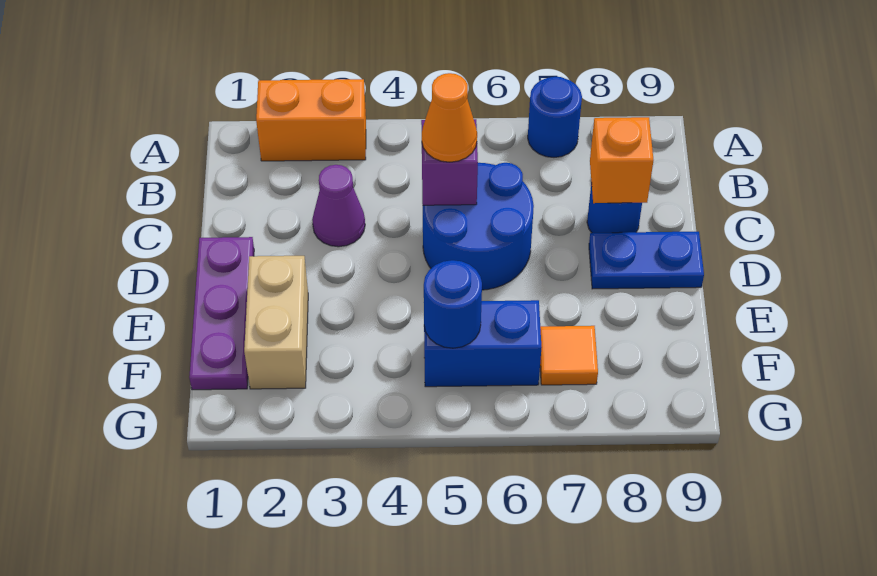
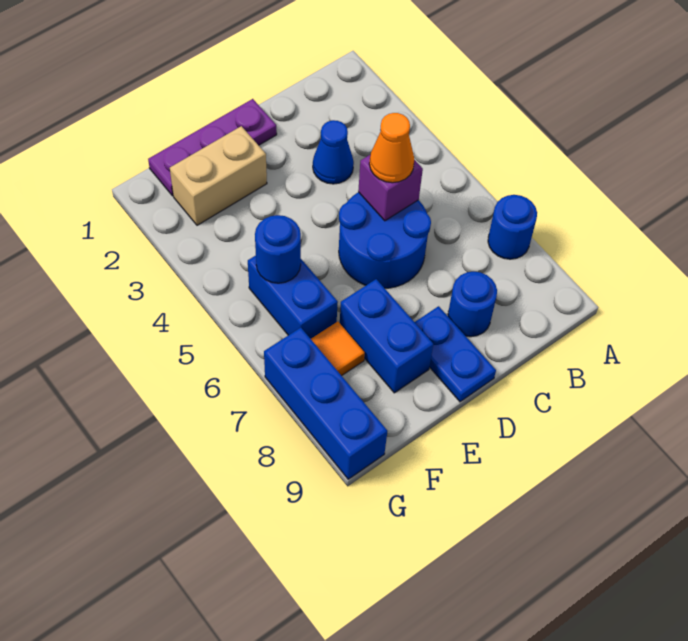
orange 1x2 brick [256,79,366,161] -> none
purple 1x1 cone [312,165,365,247] -> blue 1x1 cone [313,120,354,184]
orange 1x1 brick [590,117,653,203] -> none
none -> blue 1x2 brick [340,279,433,393]
none -> blue 1x3 brick [264,328,387,479]

